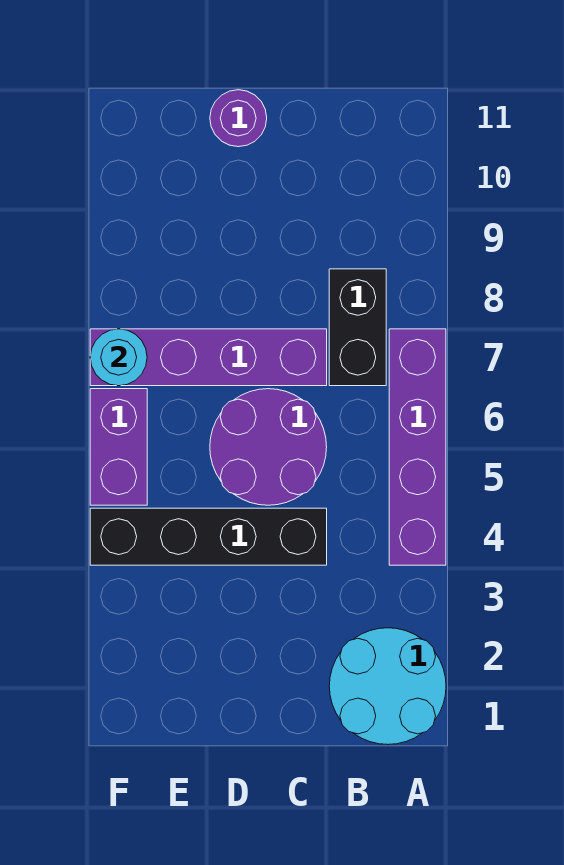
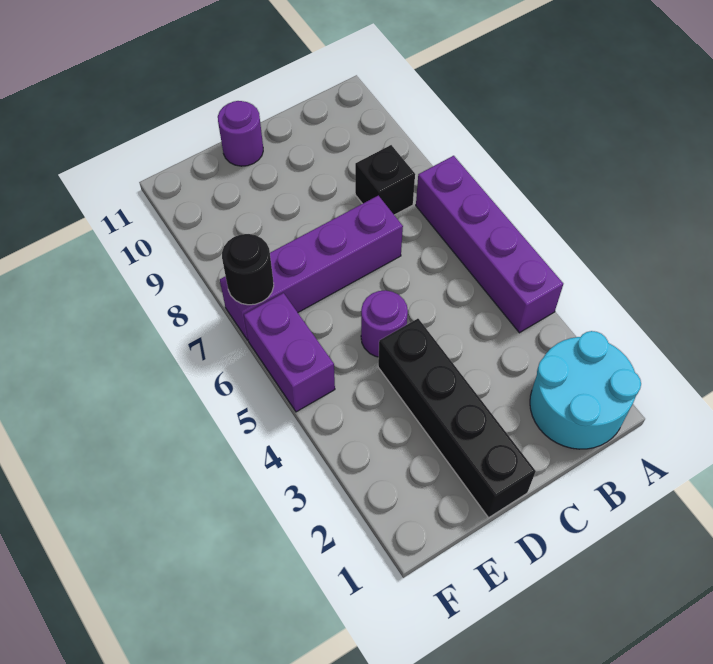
black 1x2 brick [329,269,386,386] -> black 1x1 brick [355,145,415,215]
black 1x4 brick [90,508,327,565] -> black 1x4 brick turned to [378,319,536,518]
purple 2x2 round brick [210,389,327,505] -> purple 1x1 round brick [361,290,408,357]
cyan 1x1 round brick [90,329,147,386] -> black 1x1 round brick [222,234,274,305]

